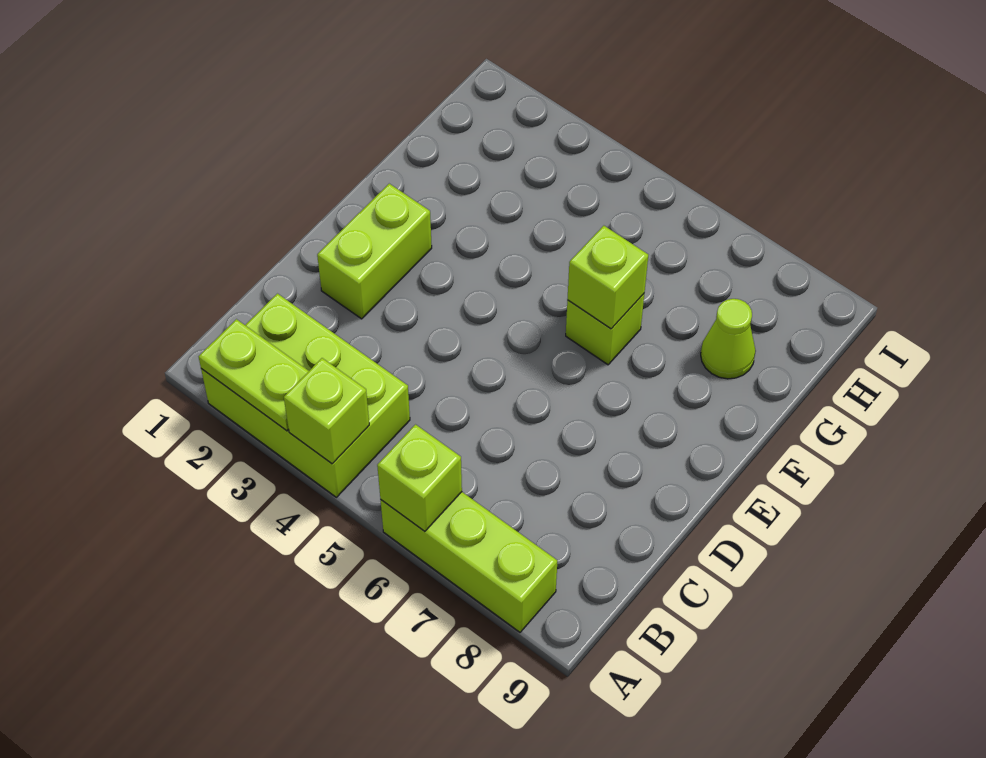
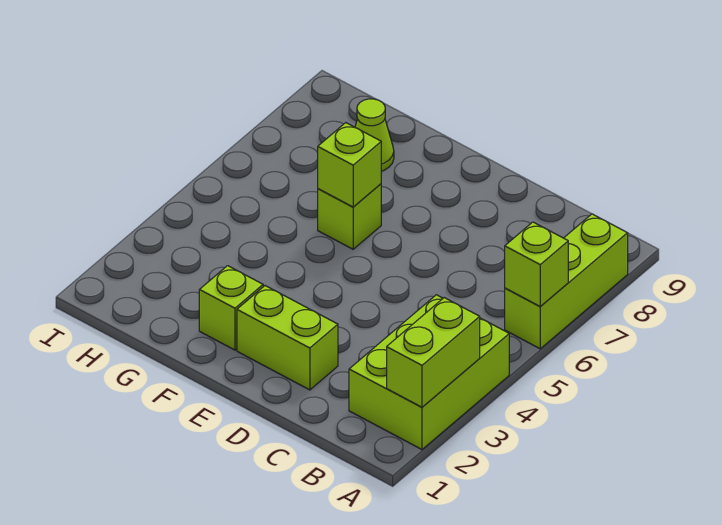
lime 1x2 plate [199,319,309,431] -> lime 1x2 brick [387,298,480,407]
lime 1x1 brick [284,358,369,464] -> lime 1x1 brick moved to [199,266,263,350]

